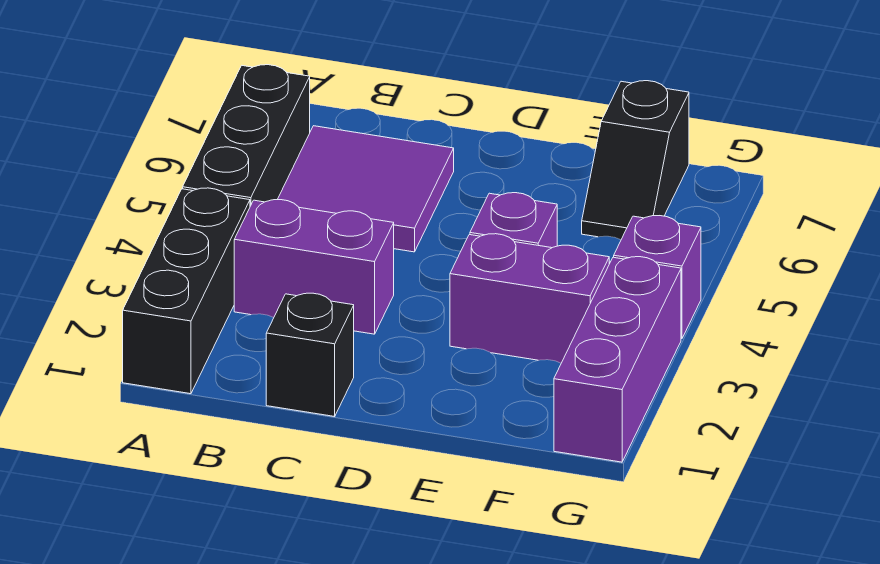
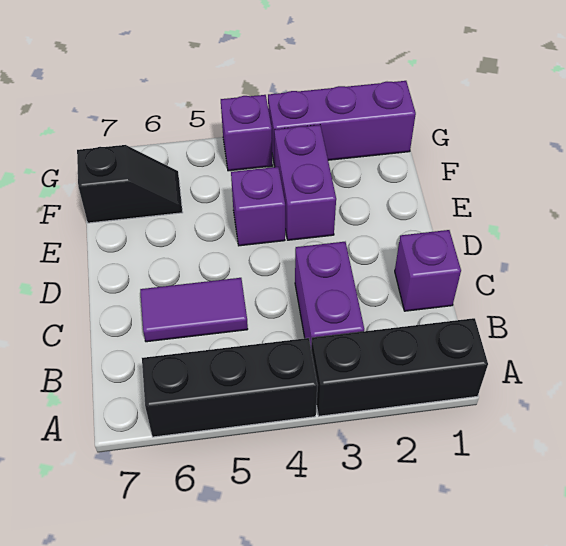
purple 2x2 tile [277,126,454,252] -> purple 1x2 tile [140,278,248,342]
black 1x1 brick [266,293,354,417] -> purple 1x1 brick [395,230,461,311]

